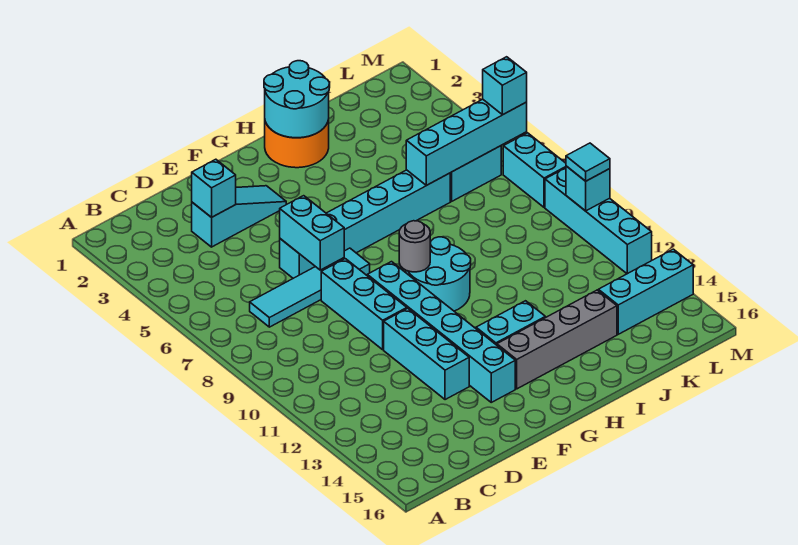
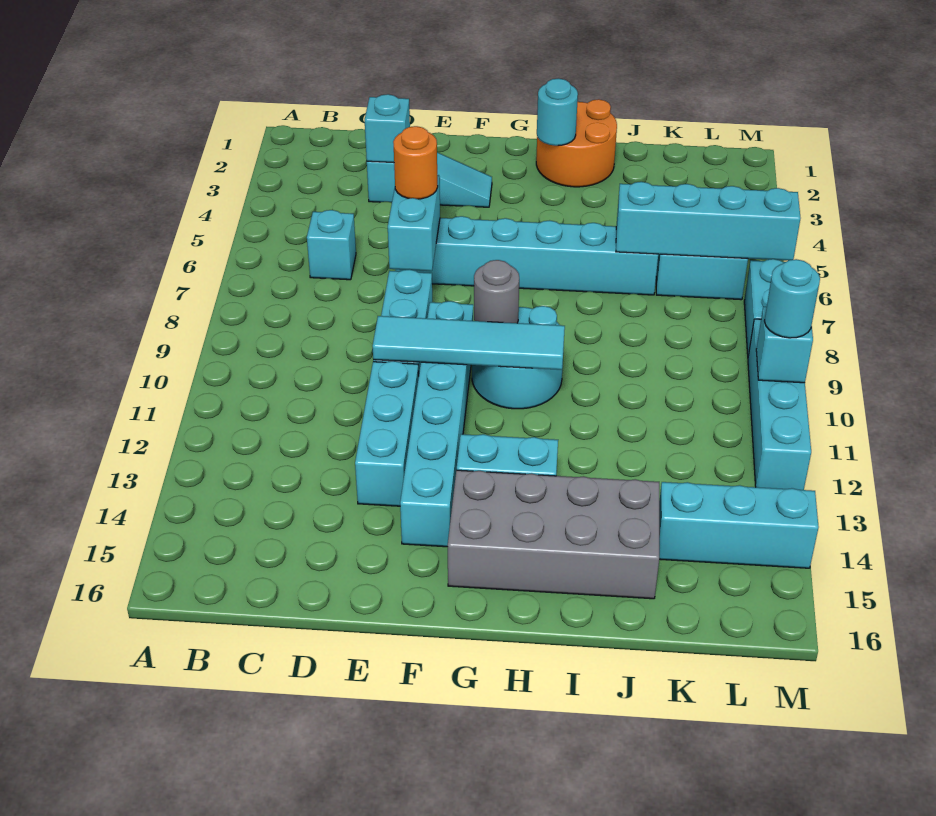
cyan 1x4 tile [250,248,370,327] -> cyan 1x4 tile moved to [372,316,565,370]
none -> orange 1x1 round brick [393,126,438,199]
grey 1x4 brick [497,290,617,389] -> grey 2x4 brick [448,470,659,599]
cyan 2x2 round brick [264,61,330,138] -> cyan 1x1 round brick [537,78,578,146]
cyan 1x1 brick [483,57,527,115] -> cyan 1x1 brick moved to [307,210,356,280]
cyan 1x1 tile [566,143,610,181] -> cyan 1x1 round brick [764,259,820,338]

